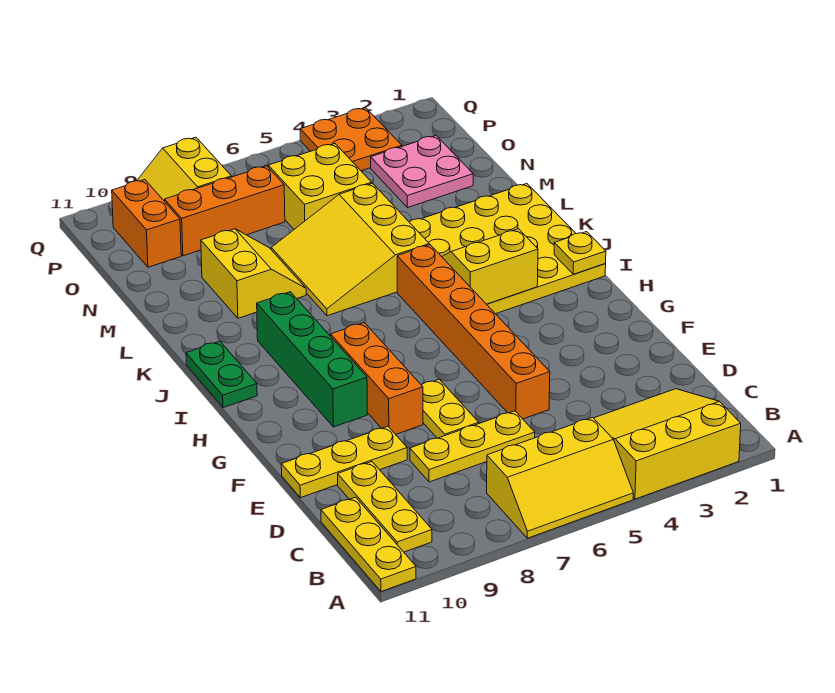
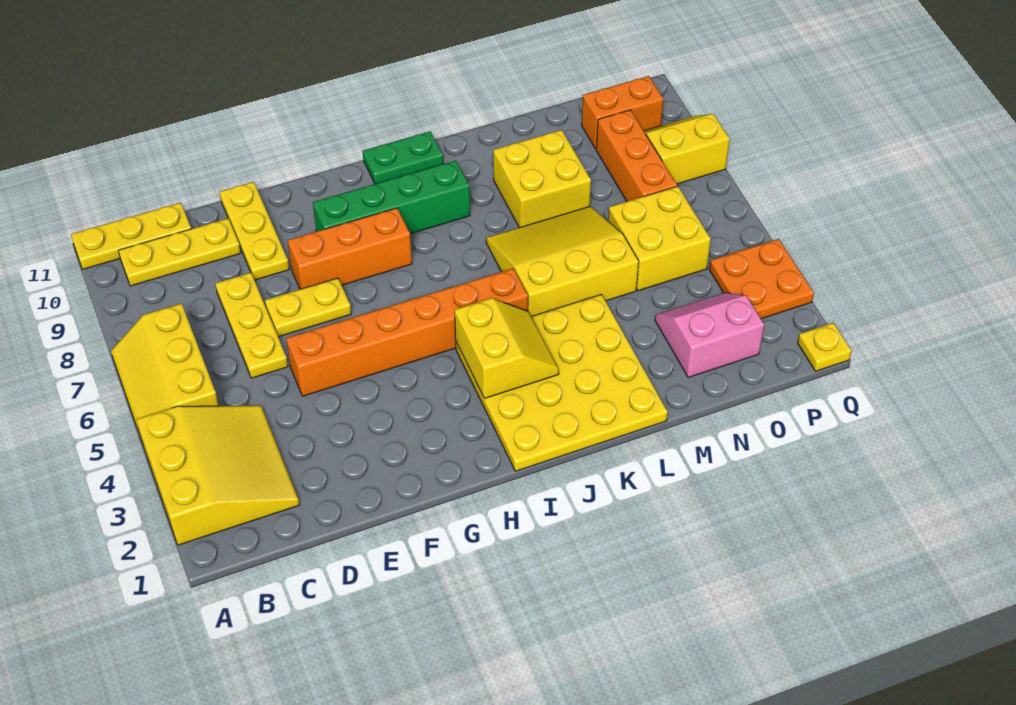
yellow 1x1 plate [554,232,606,274] -> yellow 1x1 plate moved to [798,323,852,371]
yellow 2x2 slope [201,229,306,318] -> yellow 2x2 brick [493,130,591,228]
pink 2x2 plate [371,136,473,208] -> pink 2x2 slope [655,293,764,378]

